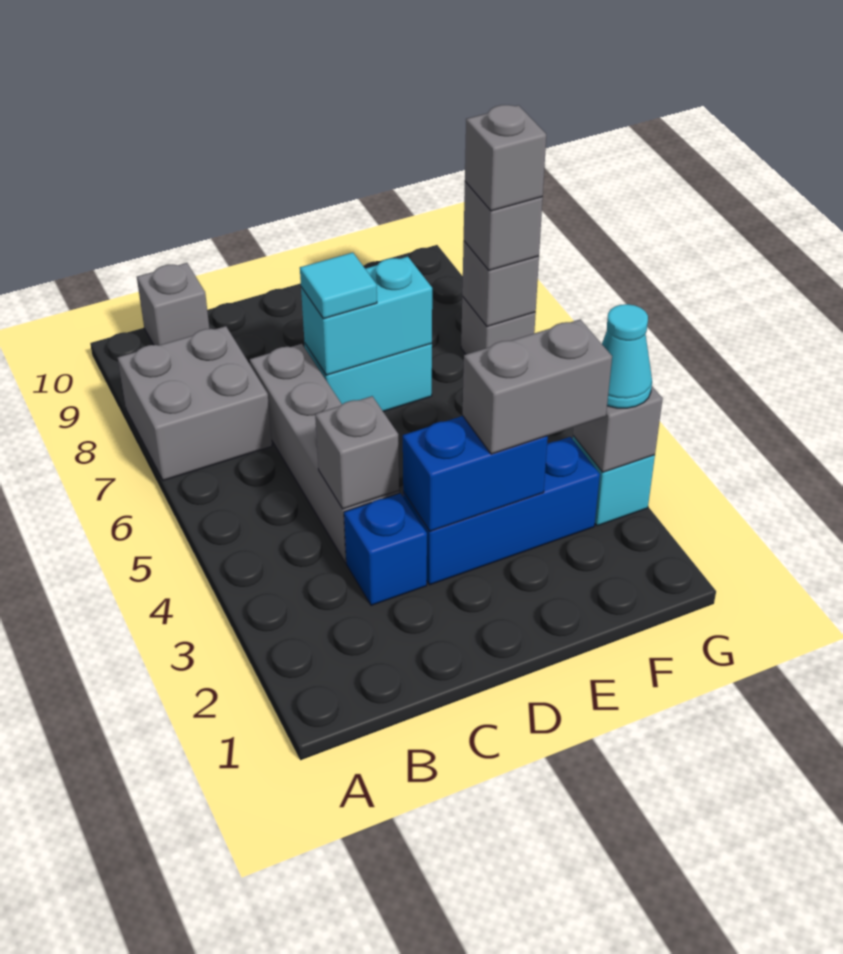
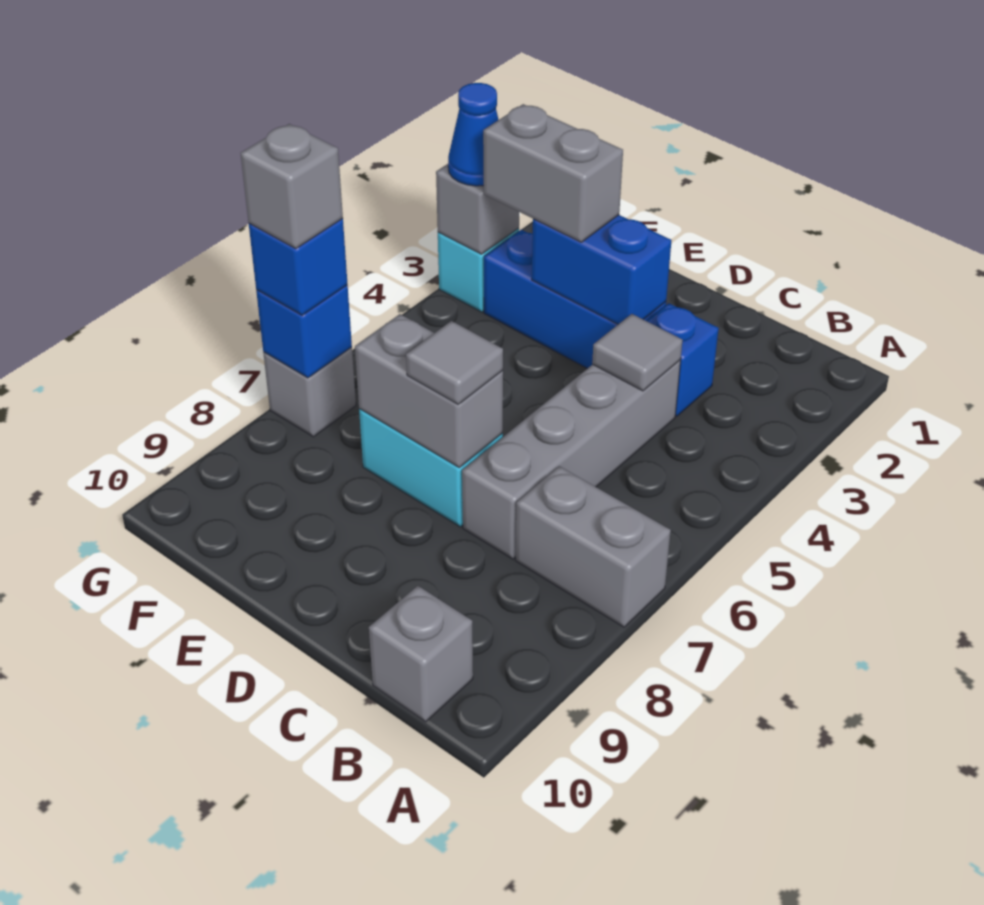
grey 2x2 brick [118,326,272,480] -> grey 1x2 brick [516,466,671,627]
grey 1x1 brick [315,396,399,509] -> grey 1x1 tile [592,314,682,391]
cyan 1x2 brick [301,257,432,375] -> grey 1x2 brick [355,314,503,468]
cyan 1x1 tile [300,253,377,319] -> grey 1x1 tile [406,321,503,404]
cyan 1x1 cone [602,304,652,408] -> blue 1x1 cone [448,83,499,186]
grey 1x1 brick [462,241,539,327] -> blue 1x1 brick [256,285,352,378]
grey 1x1 brick [464,182,543,270] -> blue 1x1 brick [249,219,347,315]

